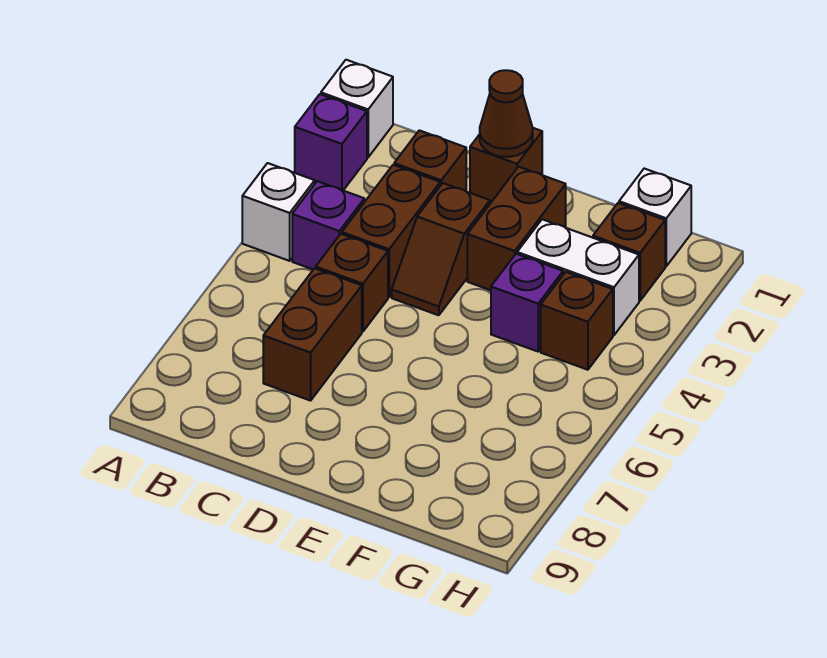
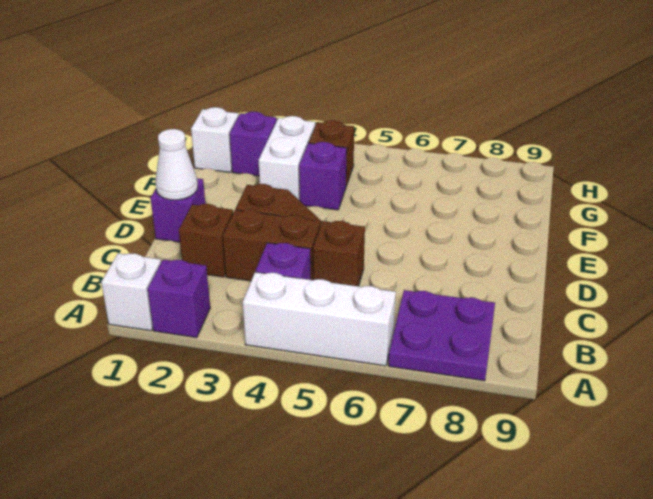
white 1x1 brick [242,163,315,261] -> white 1x3 brick [243,272,396,366]
none -> purple 2x2 plate [388,290,495,381]
brown 1x2 brick [263,268,362,401] -> none
brown 1x1 brick [470,128,542,202] -> purple 1x1 brick [151,178,205,242]
brown 1x1 cone [480,70,533,157] -> white 1x1 cone [155,129,198,200]
brown 1x2 brick [467,167,566,290] -> none
brown 1x1 brick [593,203,665,301] -> purple 1x1 brick [230,112,277,176]

